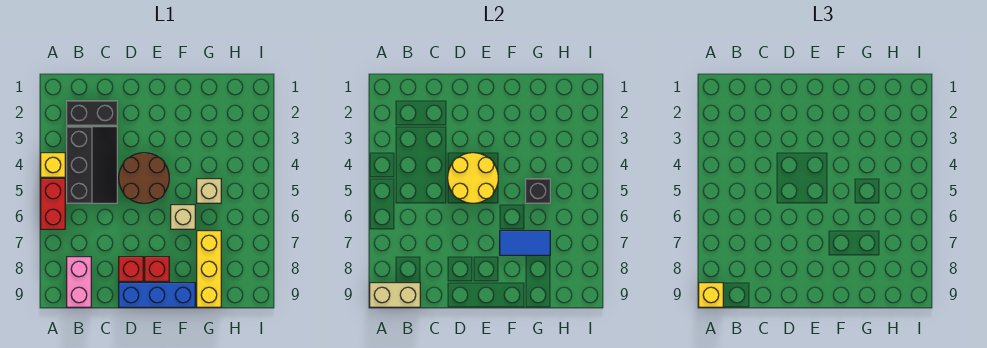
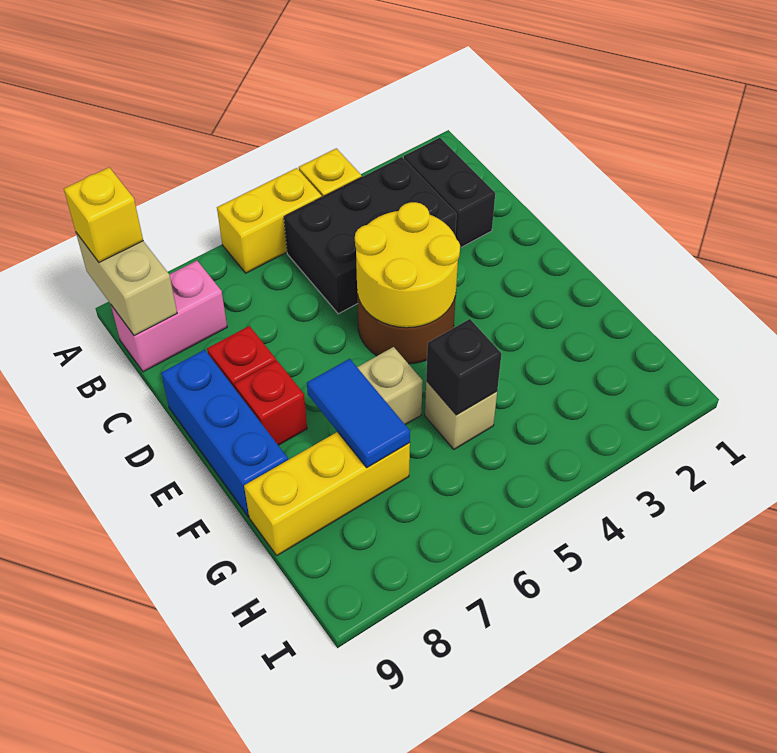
red 1x2 brick [41,179,65,229] -> yellow 1x2 brick [217,168,322,273]
black 2x3 slope [67,127,117,203] -> black 2x3 brick [284,157,456,314]

